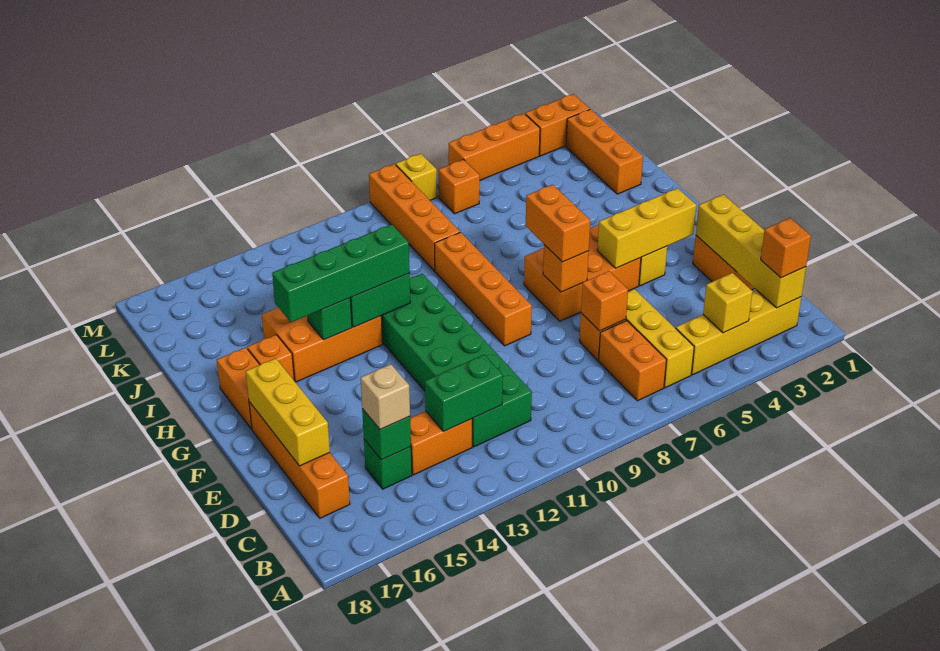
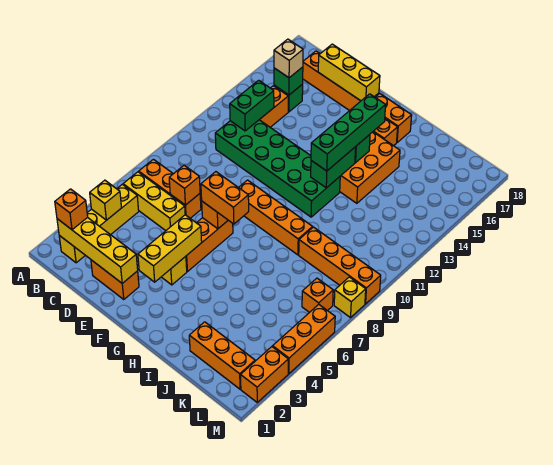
orange 2x3 brick [524,225,641,321] -> orange 1x3 brick [186,218,233,271]

